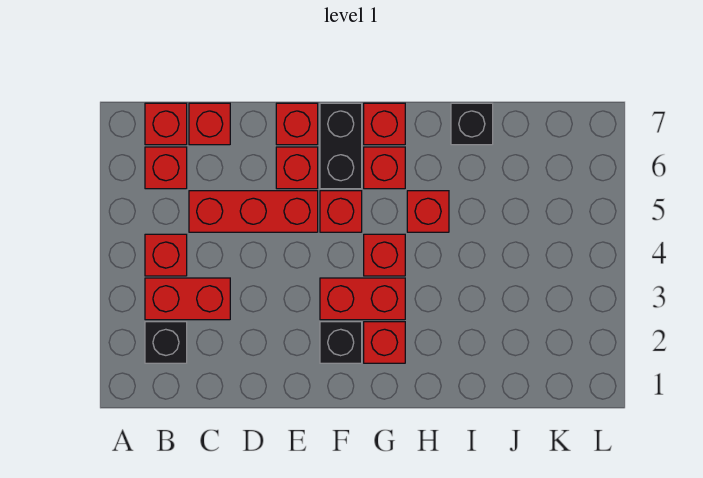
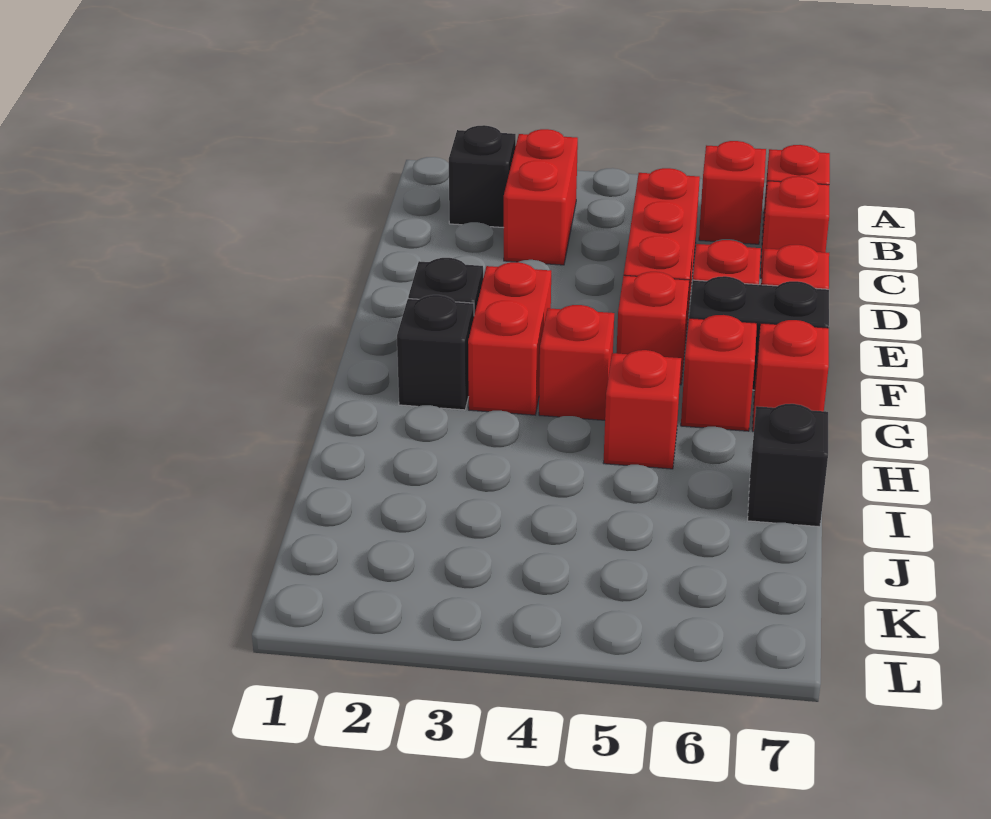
red 1x1 brick [145,234,187,276] -> none
red 1x1 brick [364,322,405,363] -> black 1x1 brick [397,295,474,410]

